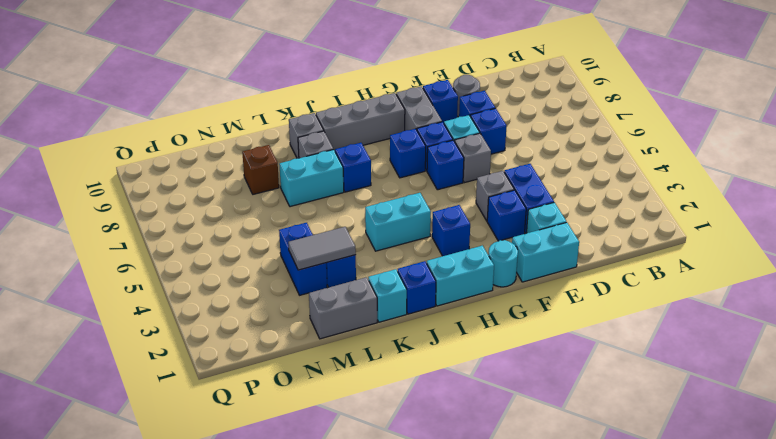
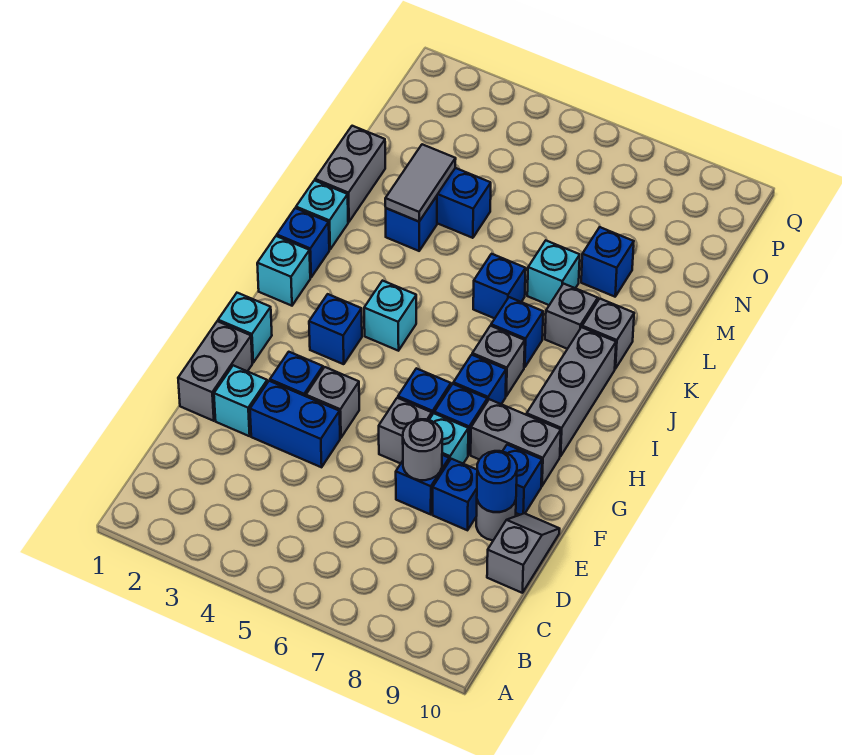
none -> grey 1x2 slope [487,513,560,593]
cyan 1x2 brick [512,222,579,282] -> grey 1x2 brick [178,321,252,421]
none -> grey 1x1 round brick [403,419,442,480]
none -> blue 1x1 round brick [477,451,517,512]
cyan 1x1 round brick [488,240,518,287] -> cyan 1x1 brick [218,293,272,363]
cyan 1x2 brick [427,246,494,306] -> cyan 1x1 brick [257,236,310,306]
cyan 1x2 brick [365,193,431,251] -> cyan 1x1 brick [364,281,416,351]
none -> grey 1x1 brick [472,326,525,396]
none -> blue 1x1 brick [473,254,526,318]
cyan 1x2 brick [279,150,344,207] -> cyan 1x1 brick [527,241,580,305]
brown 1x1 brick [242,145,279,194] -> blue 1x1 brick [581,227,634,297]

